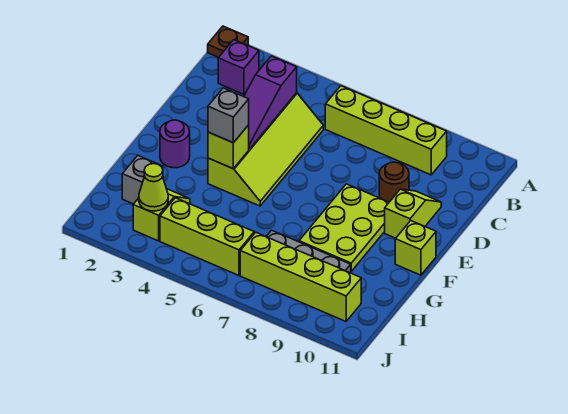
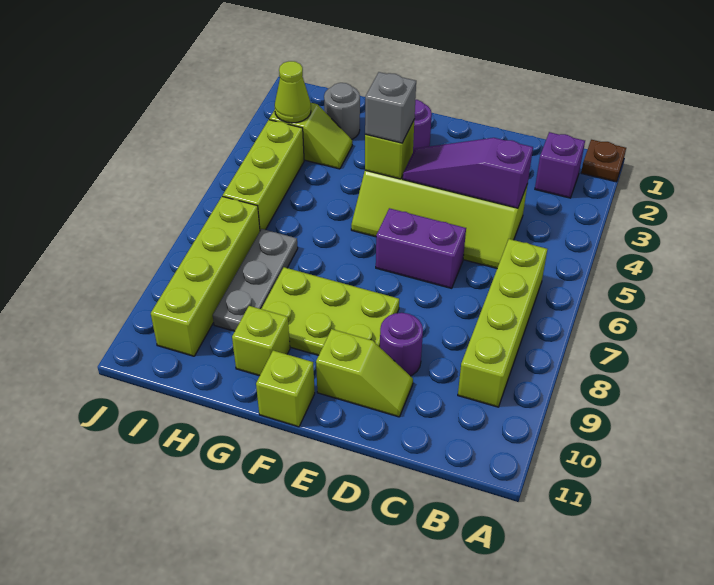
none -> purple 1x2 brick [376,208,466,288]
brown 1x1 round brick [379,162,409,202] -> purple 1x1 round brick [380,313,423,376]
none -> lime 1x1 brick [232,306,290,376]
grey 1x1 brick [122,155,163,204] -> grey 1x1 round brick [324,83,360,139]

